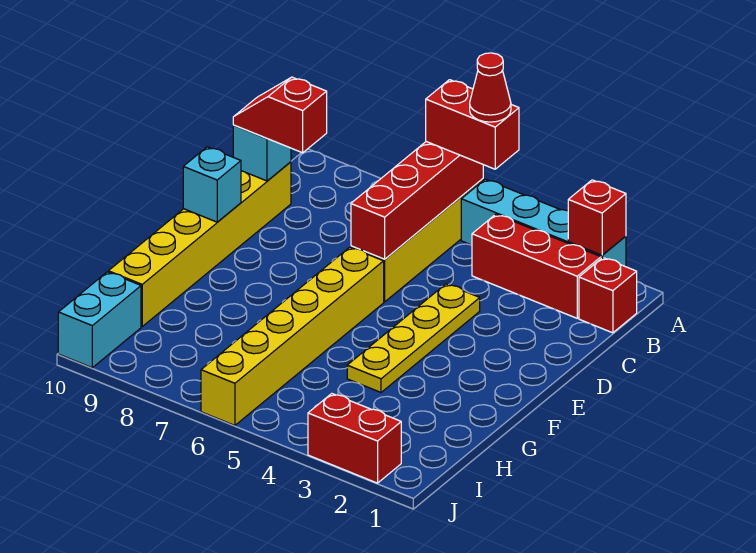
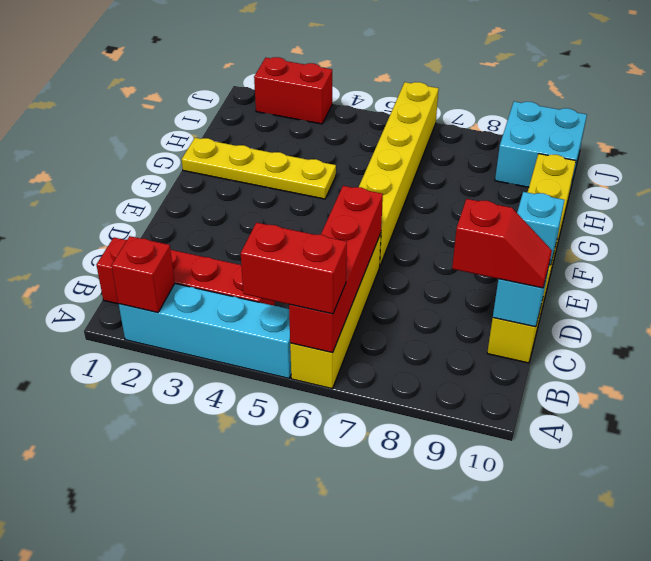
red 1x1 cone [470,53,511,122] -> none
yellow 1x4 plate [347,284,480,392] -> yellow 1x4 plate turned to [182,138,336,199]
cyan 1x2 brick [58,272,141,368] -> cyan 2x2 brick [495,102,587,187]

